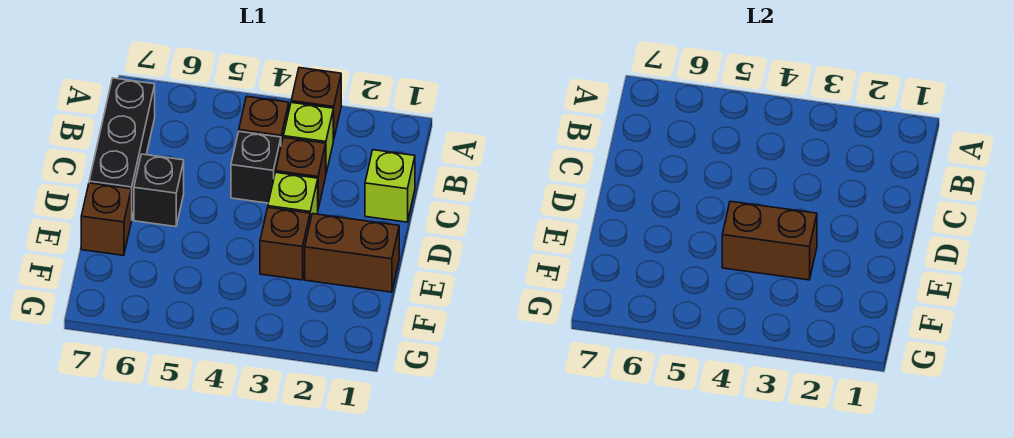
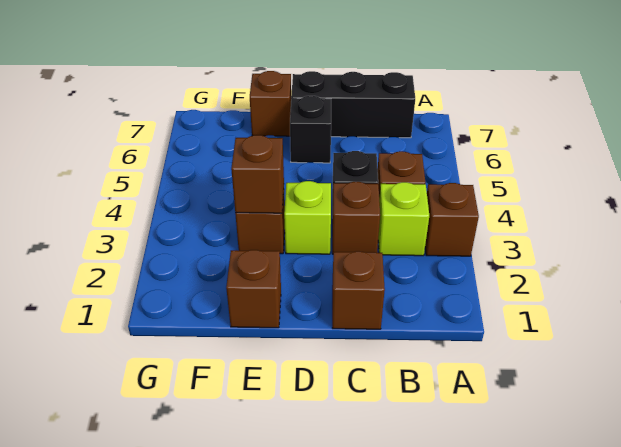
lime 1x1 brick [365,150,415,222] -> brown 1x1 brick [332,251,385,329]
brown 1x2 brick [305,214,399,292] -> brown 1x1 brick [226,250,281,328]
brown 1x2 brick [722,201,817,280] -> brown 1x1 brick [231,135,284,213]

